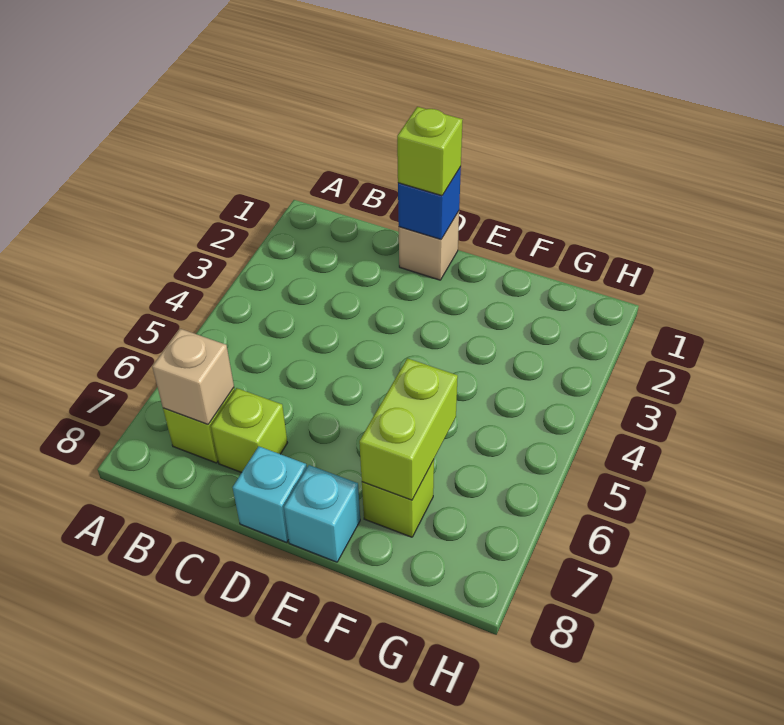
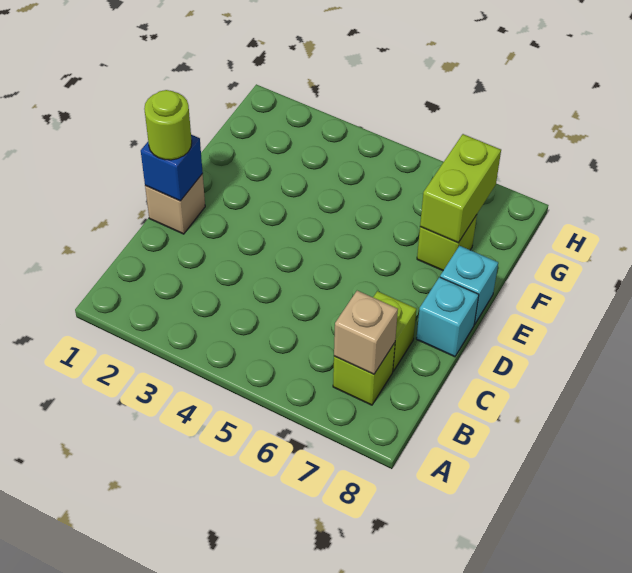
lime 1x1 brick [397,107,463,196] -> lime 1x1 round brick [144,90,192,160]
lime 1x2 brick [359,358,458,500] -> lime 1x2 brick turned to [420,134,501,243]

